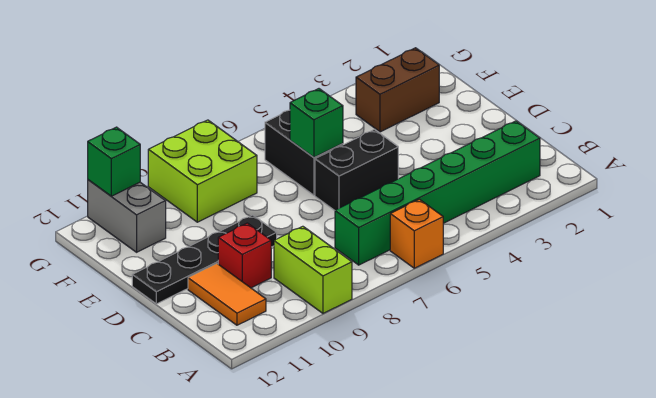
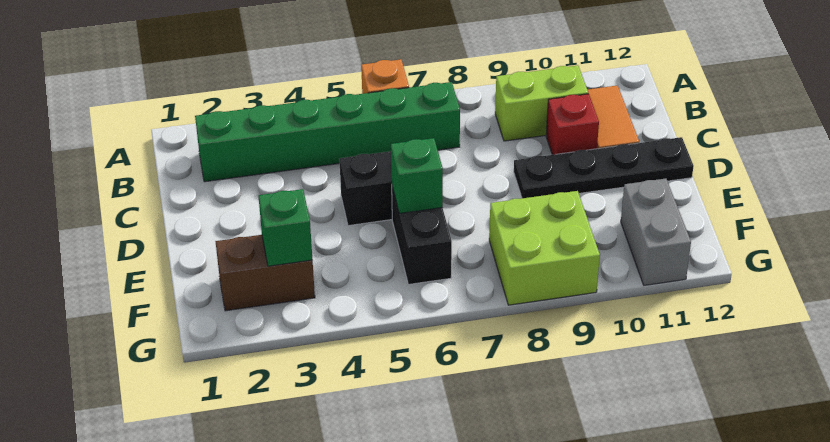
lime 1x2 brick [274,226,352,313] -> lime 1x2 brick turned to [495,65,588,141]
green 1x1 brick [88,127,140,196] -> green 1x1 brick moved to [258,189,312,266]

